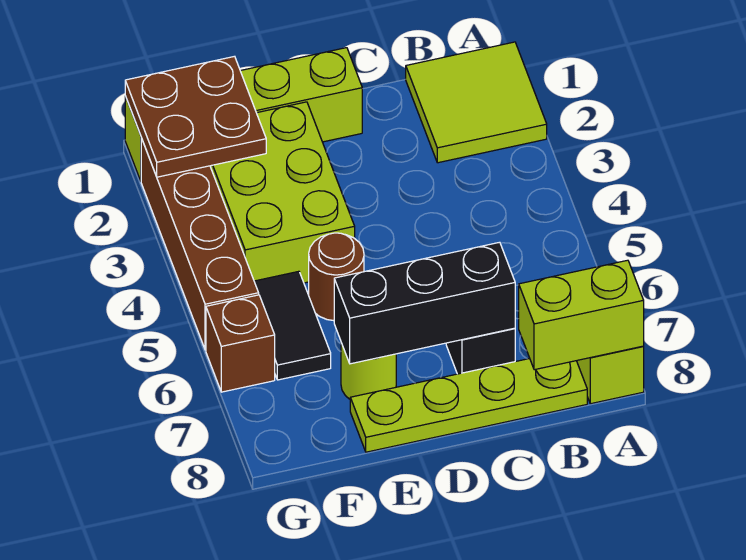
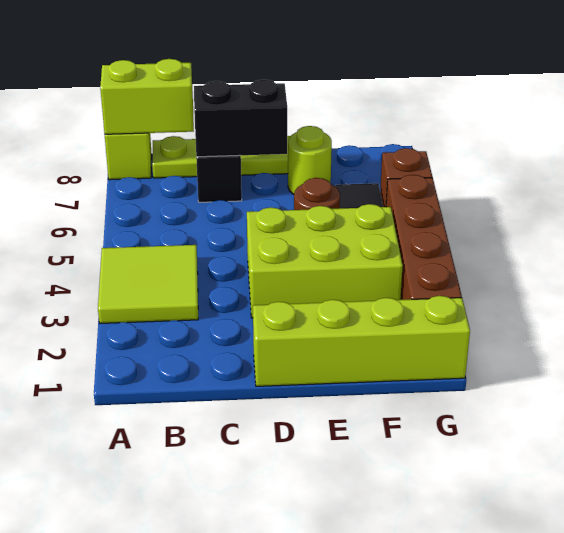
lime 2x2 tile [406,42,547,163] -> lime 2x2 tile moved to [98,245,198,323]
black 1x3 brick [334,242,515,364] -> black 1x2 brick [194,80,287,157]
lime 2x3 brick [210,102,355,283] -> lime 2x3 brick turned to [247,204,403,318]
brown 2x2 plate [125,56,266,177] -> none

